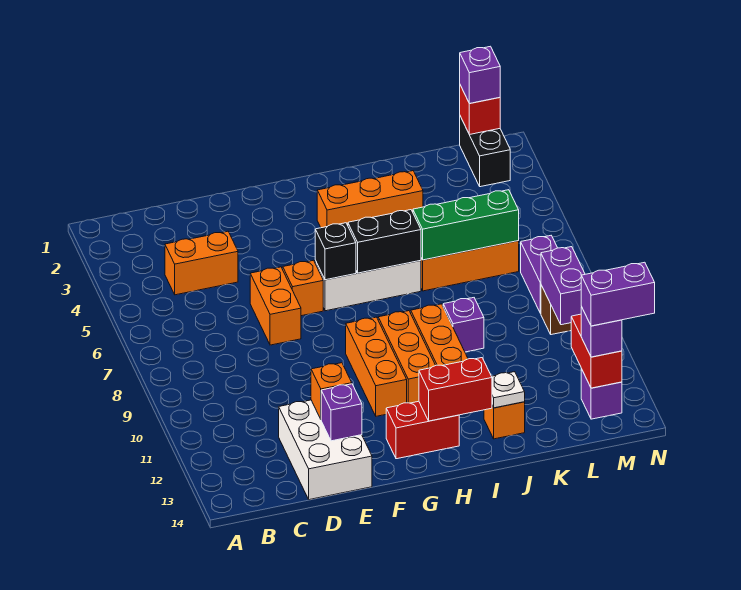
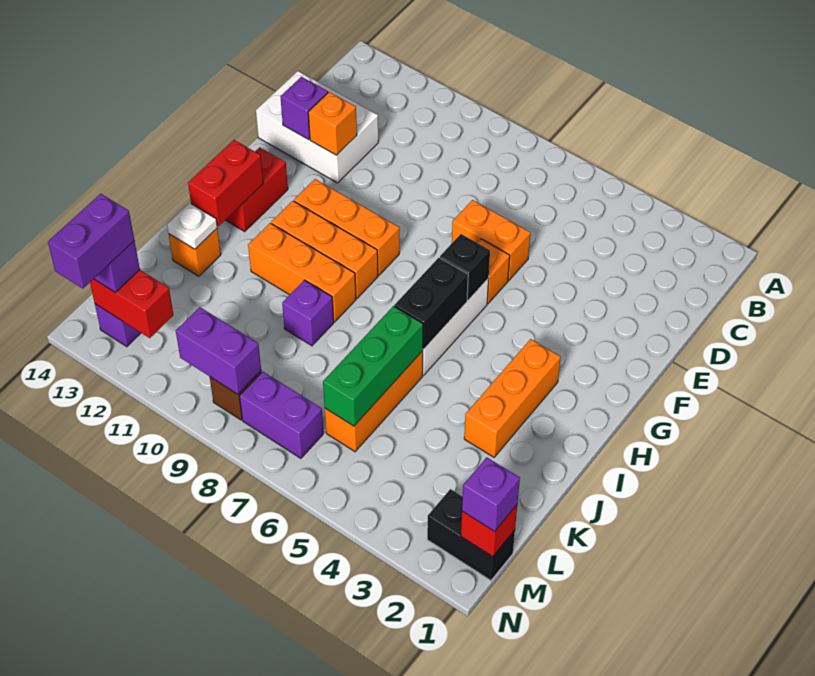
orange 1x2 brick [165,231,238,295] -> none

